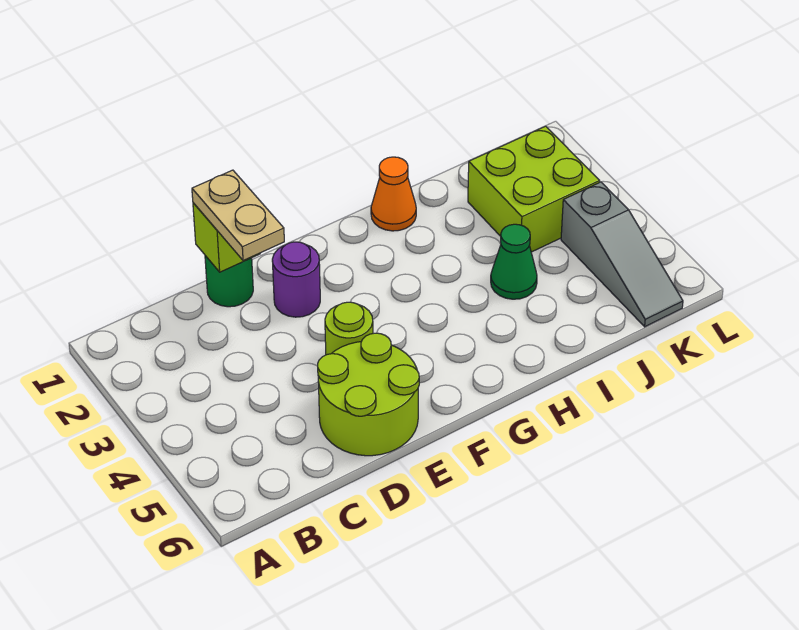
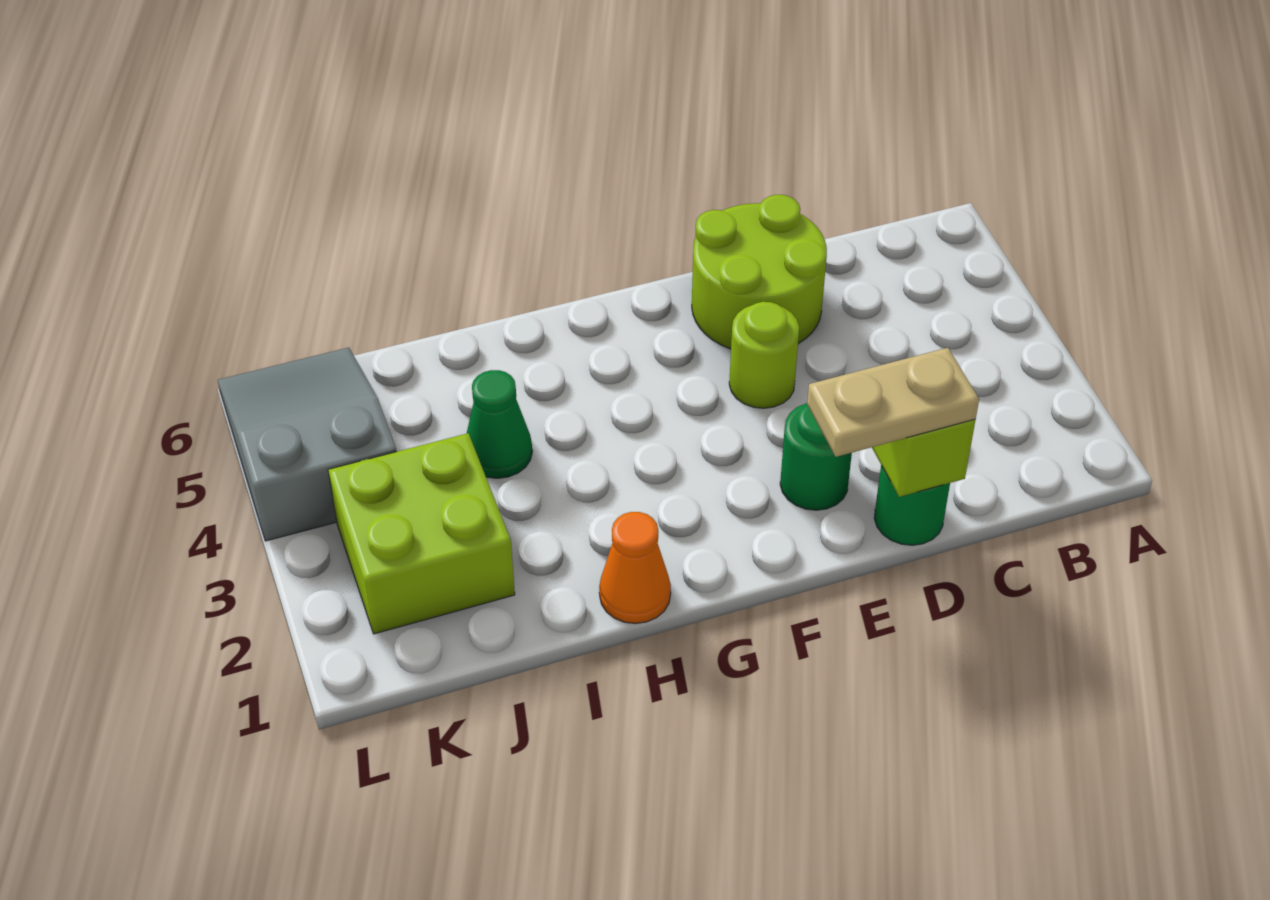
tan 1x2 plate [192,170,284,261] -> tan 1x2 plate turned to [807,348,979,457]
purple 1x1 round brick [272,242,320,317] -> green 1x1 round brick [780,403,852,510]
grey 1x3 slope [561,182,683,327] -> grey 2x3 slope [218,348,397,541]

